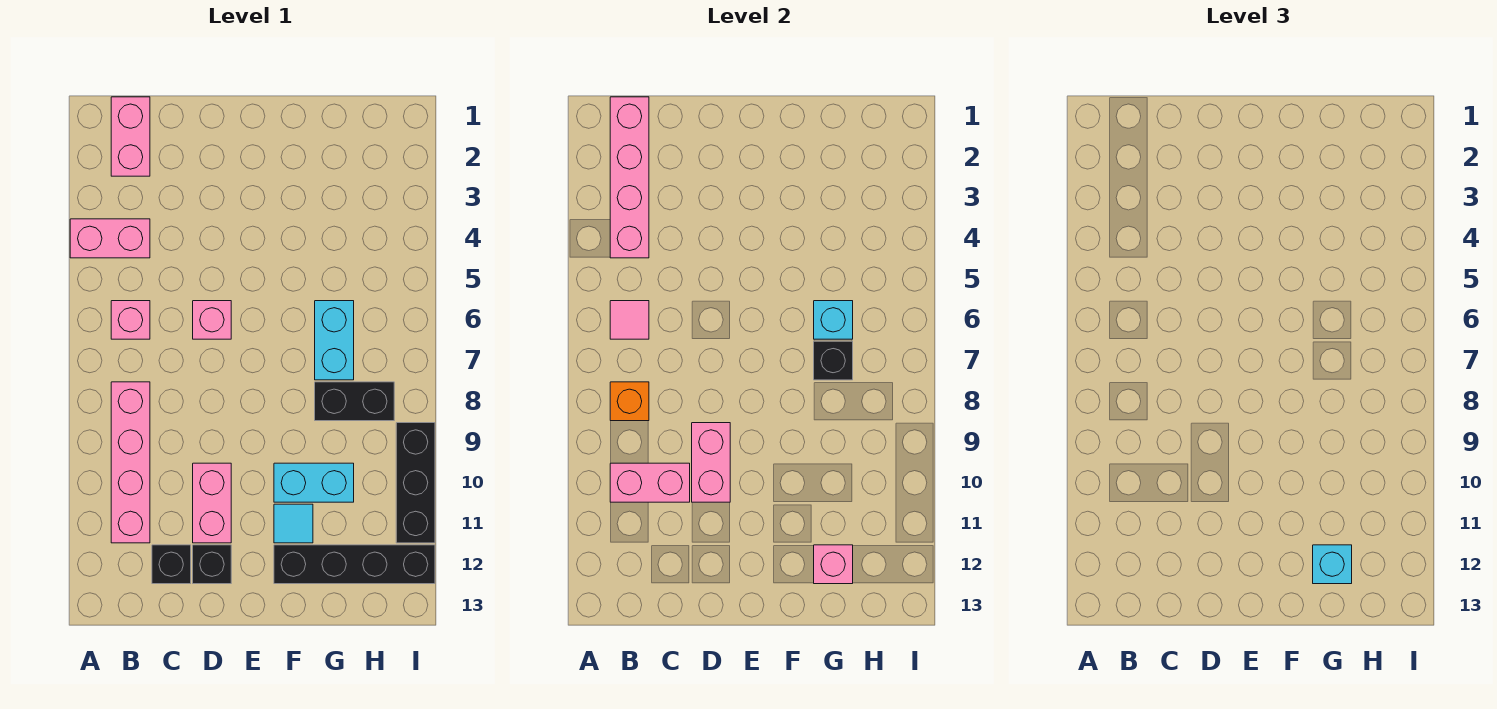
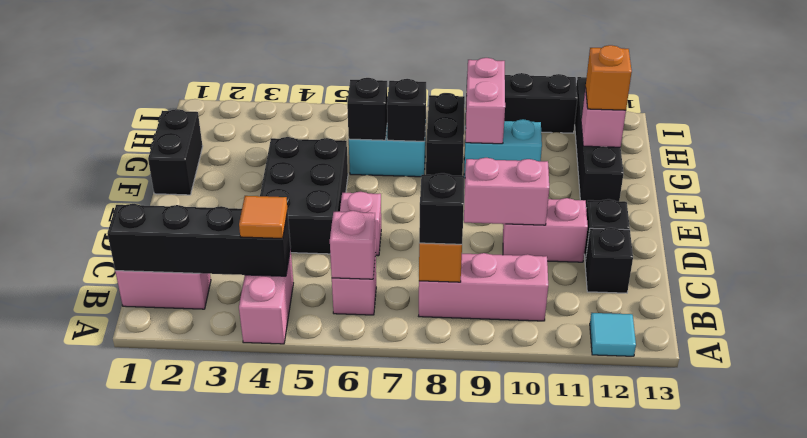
pink 1x4 brick [610,97,649,258] -> black 1x4 brick [107,204,291,276]
none -> orange 1x1 tile [239,196,288,238]
pink 1x1 tile [610,301,649,339] -> pink 1x1 brick [330,211,376,279]
pink 1x4 brick [111,382,150,543] -> pink 1x3 brick [419,253,548,321]
none -> black 1x1 brick [419,173,464,244]
pink 1x2 brick [610,463,690,502] -> pink 1x2 brick moved to [466,58,505,144]
none -> black 2x3 brick [260,137,348,254]
none -> black 1x2 brick [148,109,203,195]
cyan 1x2 brick [274,463,354,502] -> cyan 1x2 brick turned to [464,119,542,178]
cyan 1x1 tile [274,504,313,543] -> cyan 1x1 tile moved to [590,313,636,356]
cyan 1x1 brick [814,301,853,339] -> black 1x1 brick [347,78,388,140]
cyan 1x1 brick [1313,545,1352,584] -> orange 1x1 brick [586,45,632,110]

